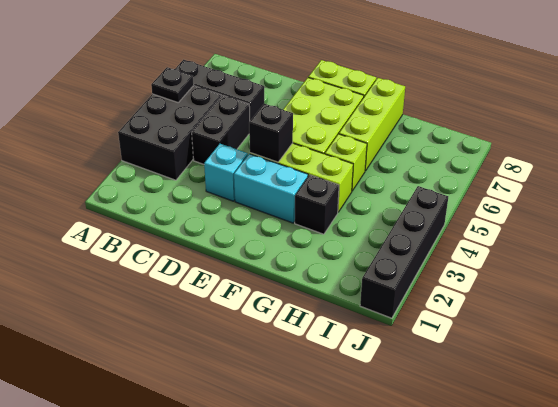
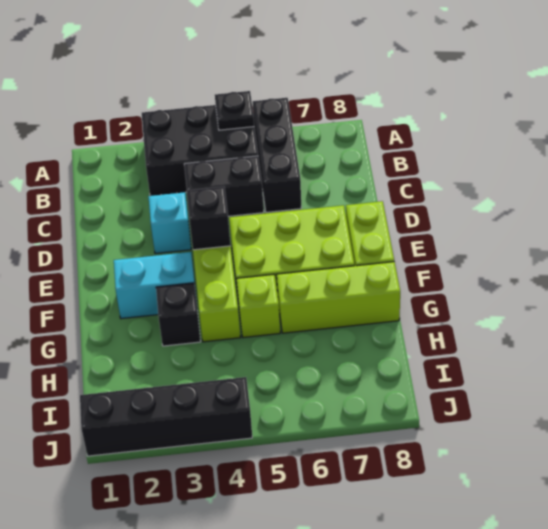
cyan 1x2 brick [234,154,308,223] -> cyan 1x2 brick turned to [114,252,196,319]

